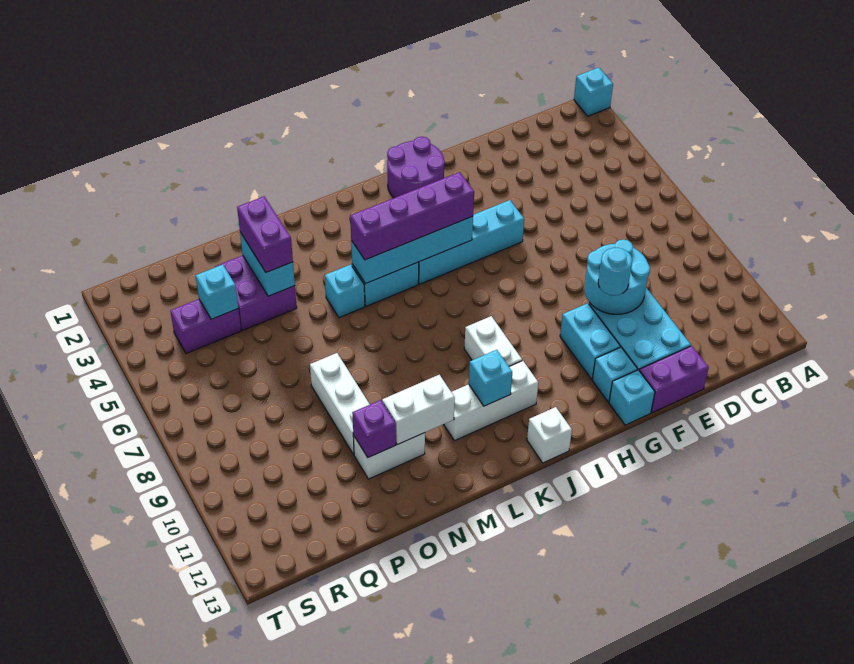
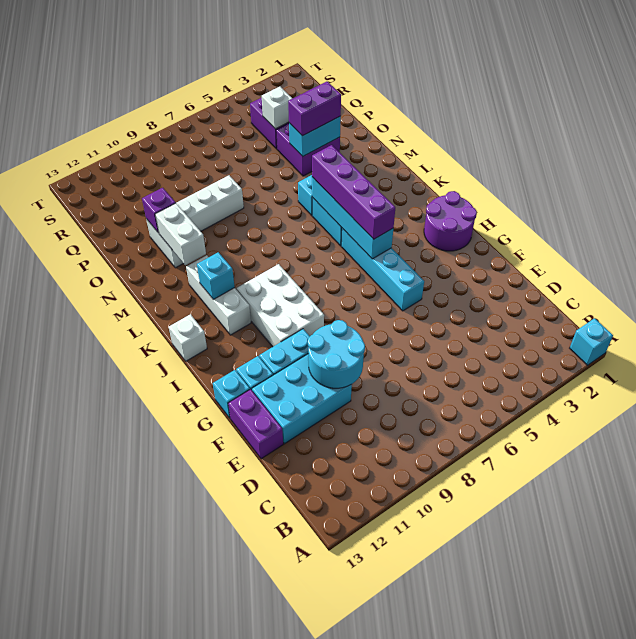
cyan 1x1 round brick [598,248,632,295] -> none
white 1x2 brick [464,316,522,366] -> white 2x3 brick [236,264,324,347]
cyan 1x1 brick [196,265,238,319] -> white 1x1 brick [262,87,293,129]

